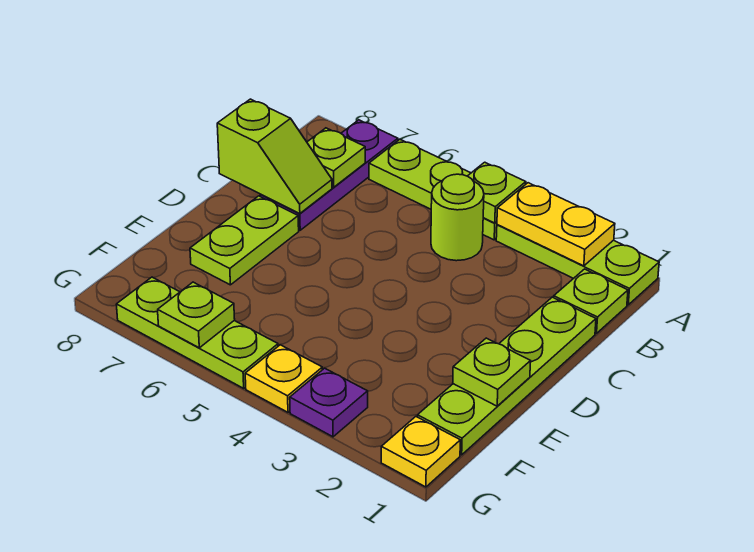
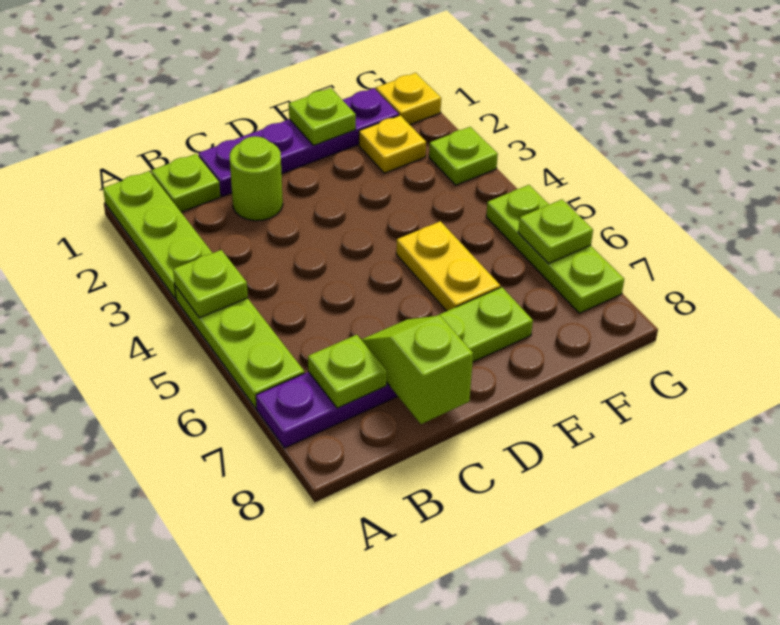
yellow 1x2 plate [497,183,615,266] -> yellow 1x2 plate moved to [396,221,500,311]
lime 1x1 round brick [431,174,484,261] -> lime 1x1 round brick moved to [230,136,283,221]
lime 1x4 plate [417,297,596,455] -> purple 1x4 plate [198,88,399,196]
purple 1x1 plate [290,368,368,437] -> lime 1x1 plate [429,127,498,185]
yellow 1x1 plate [245,345,322,412] -> yellow 1x1 plate moved to [359,115,426,173]

